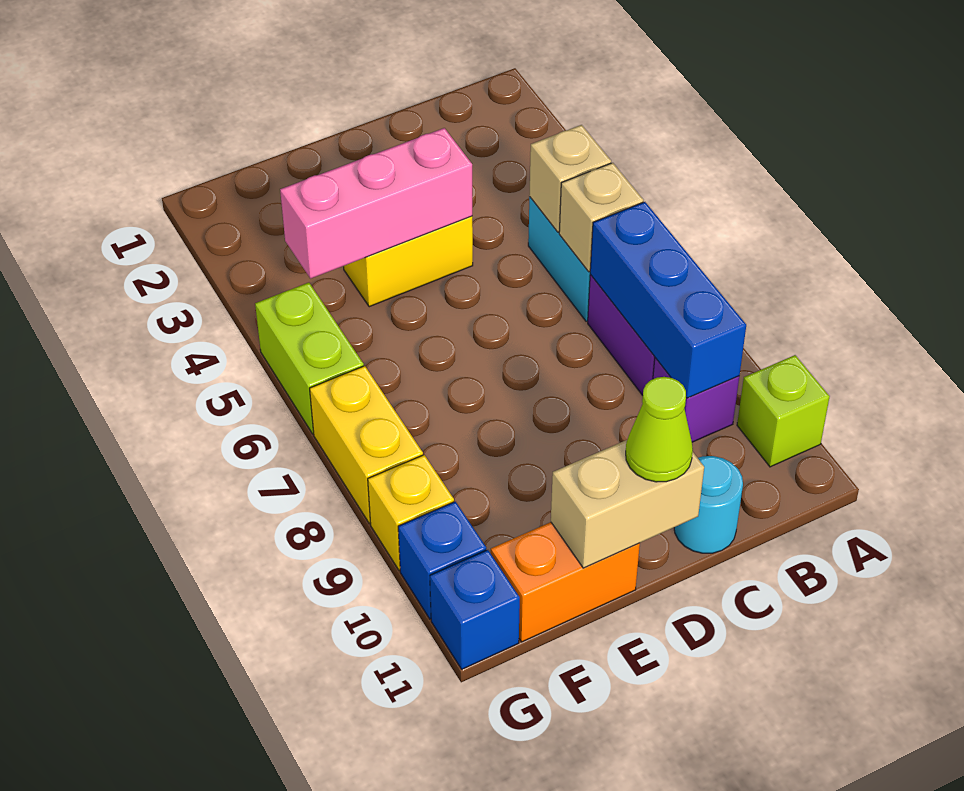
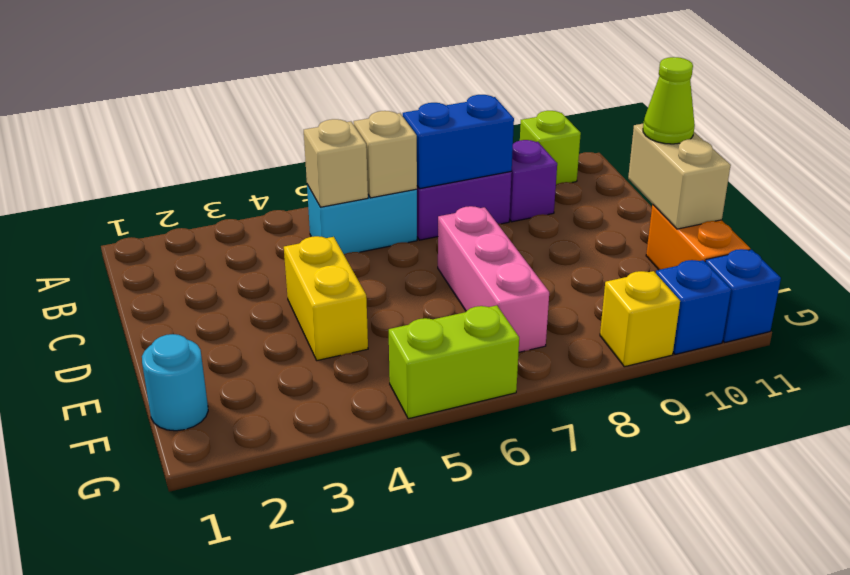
blue 1x3 brick [590,202,746,398] -> blue 1x2 brick [403,95,514,189]
cyan 1x1 round brick [674,456,743,553] -> cyan 1x1 round brick moved to [142,334,208,431]
pink 1x3 brick [280,128,472,279] -> pink 1x3 brick moved to [438,206,549,352]
yellow 1x2 brick [310,366,423,524] -> none

